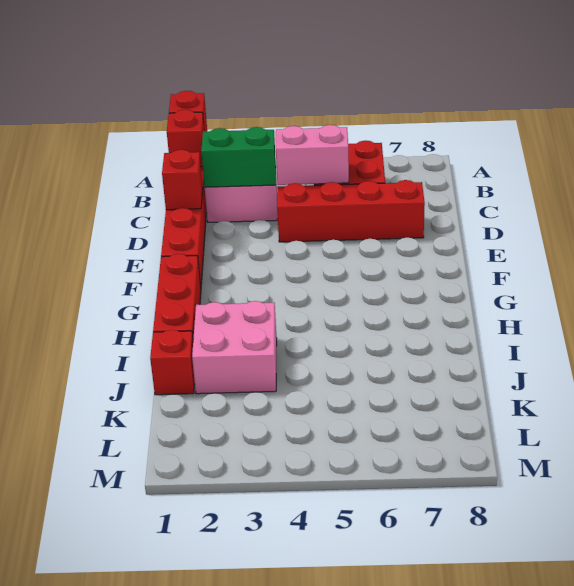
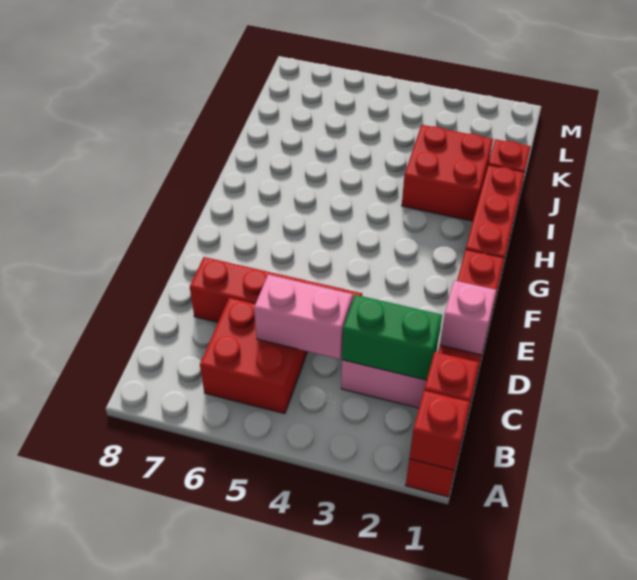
red 1x1 brick [162,150,203,210] -> pink 1x1 brick [440,281,496,355]
pink 2x2 brick [192,301,277,394] -> red 2x2 brick [402,125,493,221]

